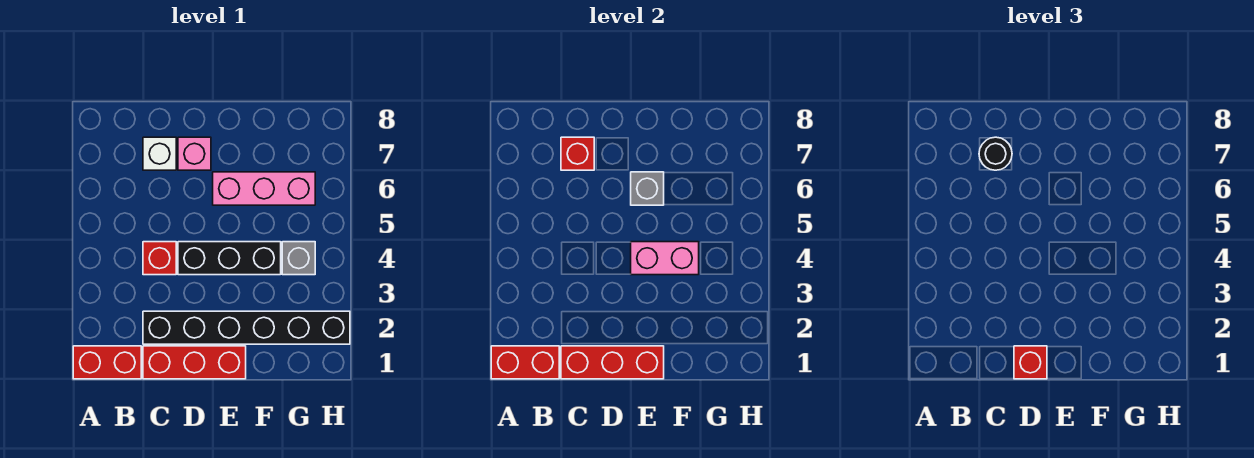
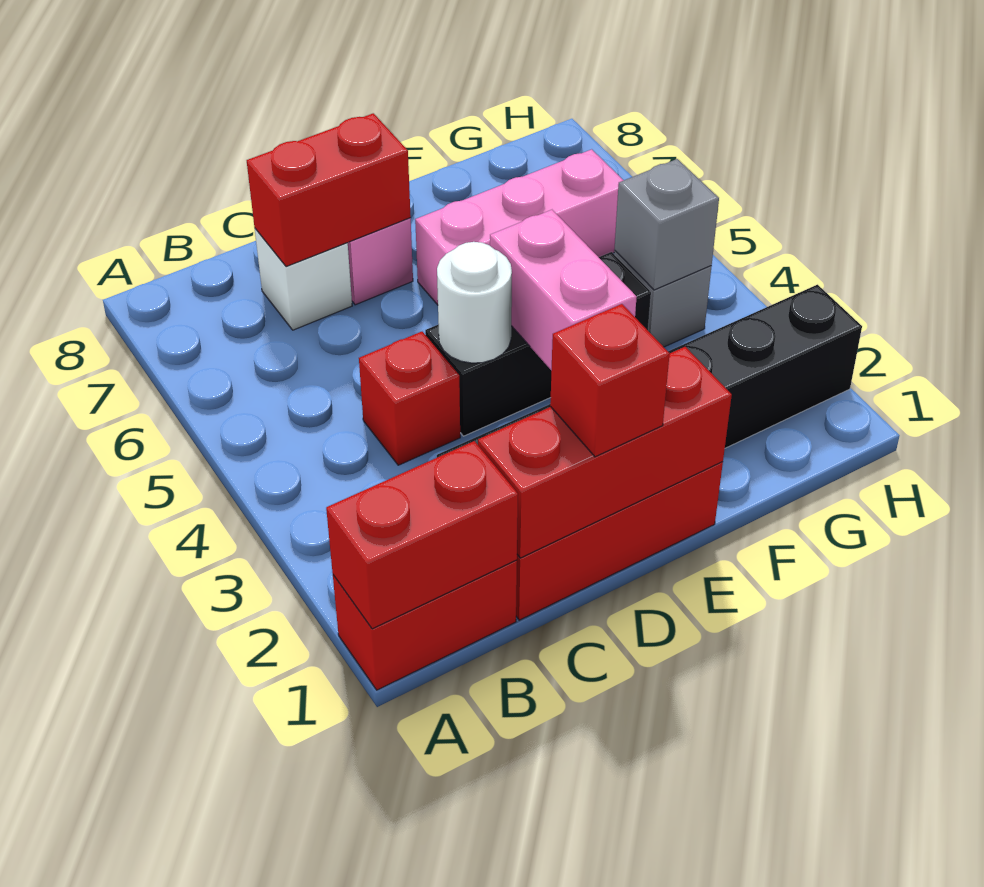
red 1x1 brick [561,137,594,170] -> red 1x2 brick [247,113,411,267]
black 1x1 round brick [979,137,1012,170] -> none
none -> white 1x1 round brick [437,242,512,363]
pink 1x2 brick [631,242,699,275] -> pink 1x2 brick turned to [490,210,637,370]
grey 1x1 brick [631,172,664,205] -> grey 1x1 brick moved to [614,159,719,290]

